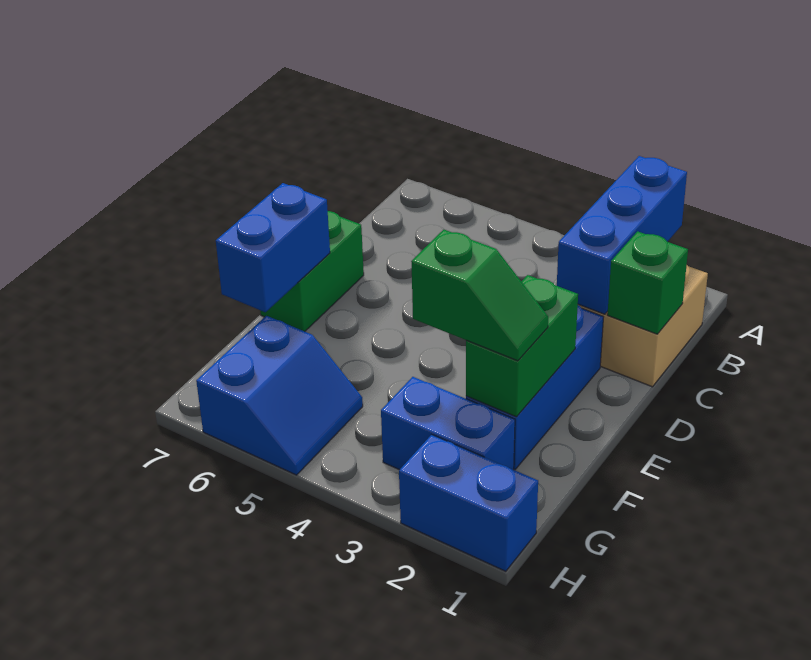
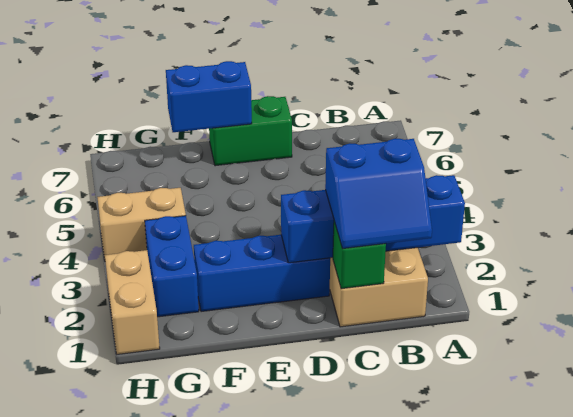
blue 1x3 brick [557,156,687,314] -> blue 1x4 brick [281,175,465,263]
green 1x2 brick [466,275,578,417] -> none
green 1x2 slope [411,230,548,361] -> none
none -> tan 1x2 brick [97,188,186,260]
blue 2x2 slope [196,316,363,475] -> blue 2x2 slope moved to [325,139,432,249]
blue 1x2 brick [399,435,538,571] -> tan 1x2 brick [105,250,160,354]

